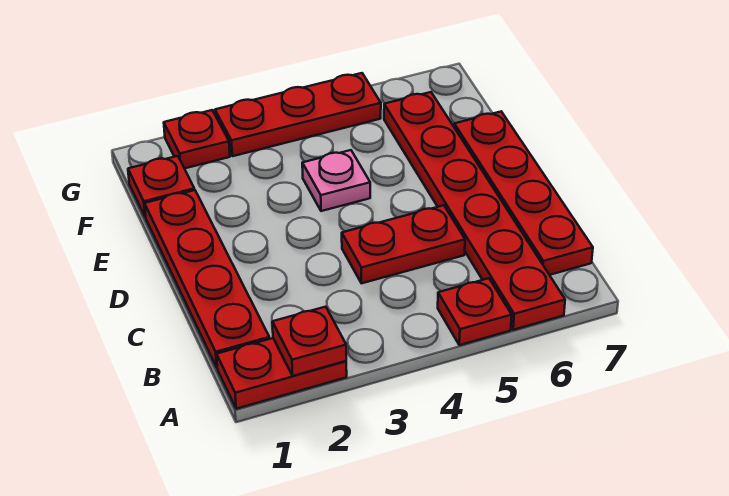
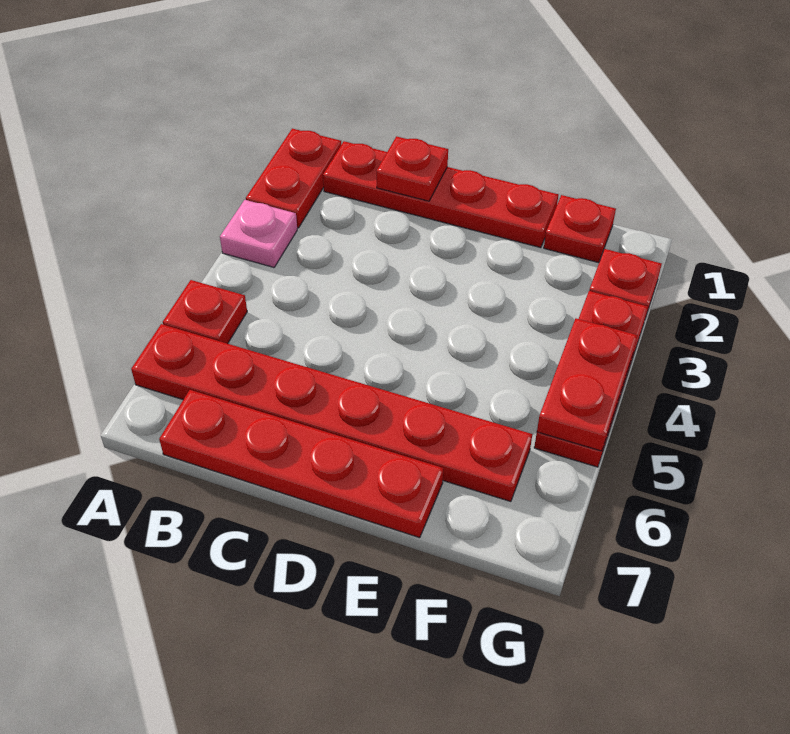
red 1x1 plate [272,307,346,376] -> red 1x1 plate moved to [377,136,448,201]
red 1x2 plate [342,205,465,283] -> red 1x2 plate moved to [537,319,638,451]
pink 1x1 plate [302,150,370,211] -> pink 1x1 plate moved to [220,200,297,267]

